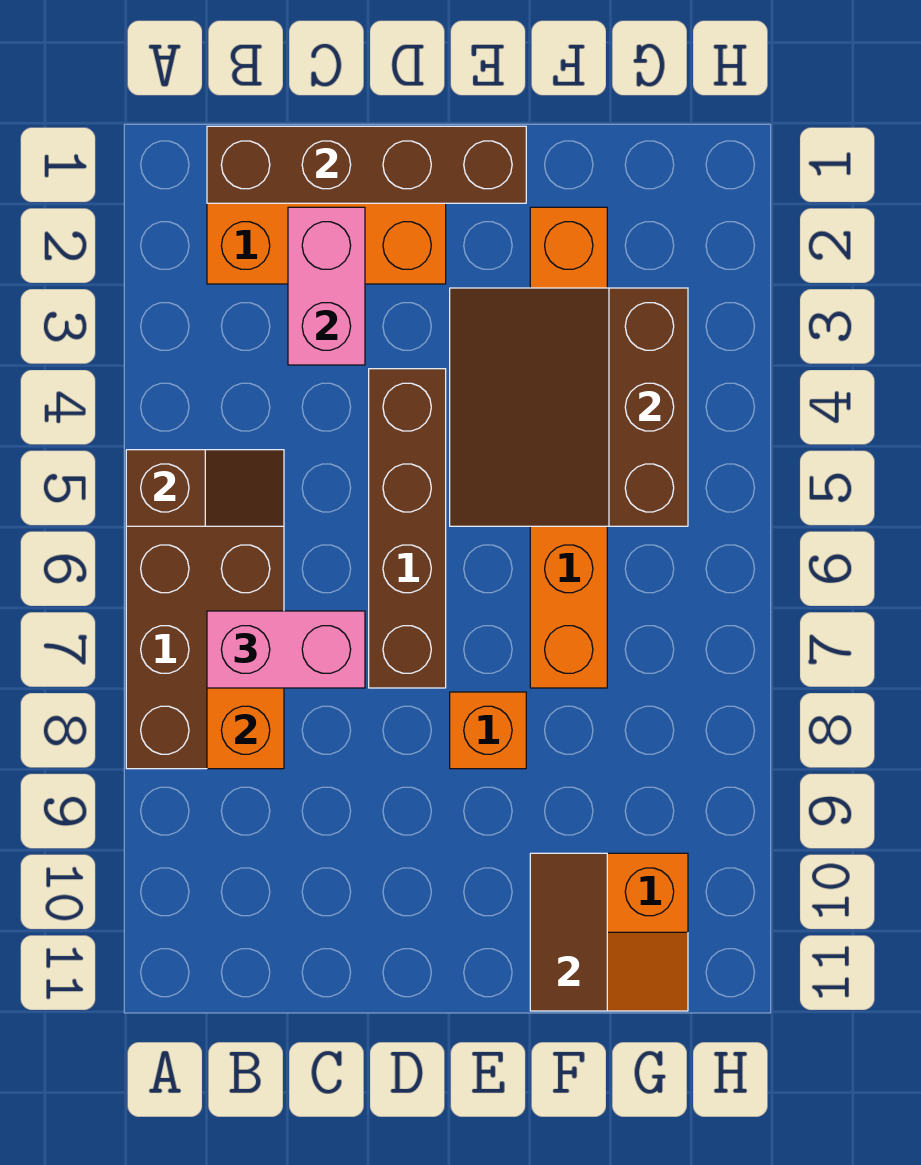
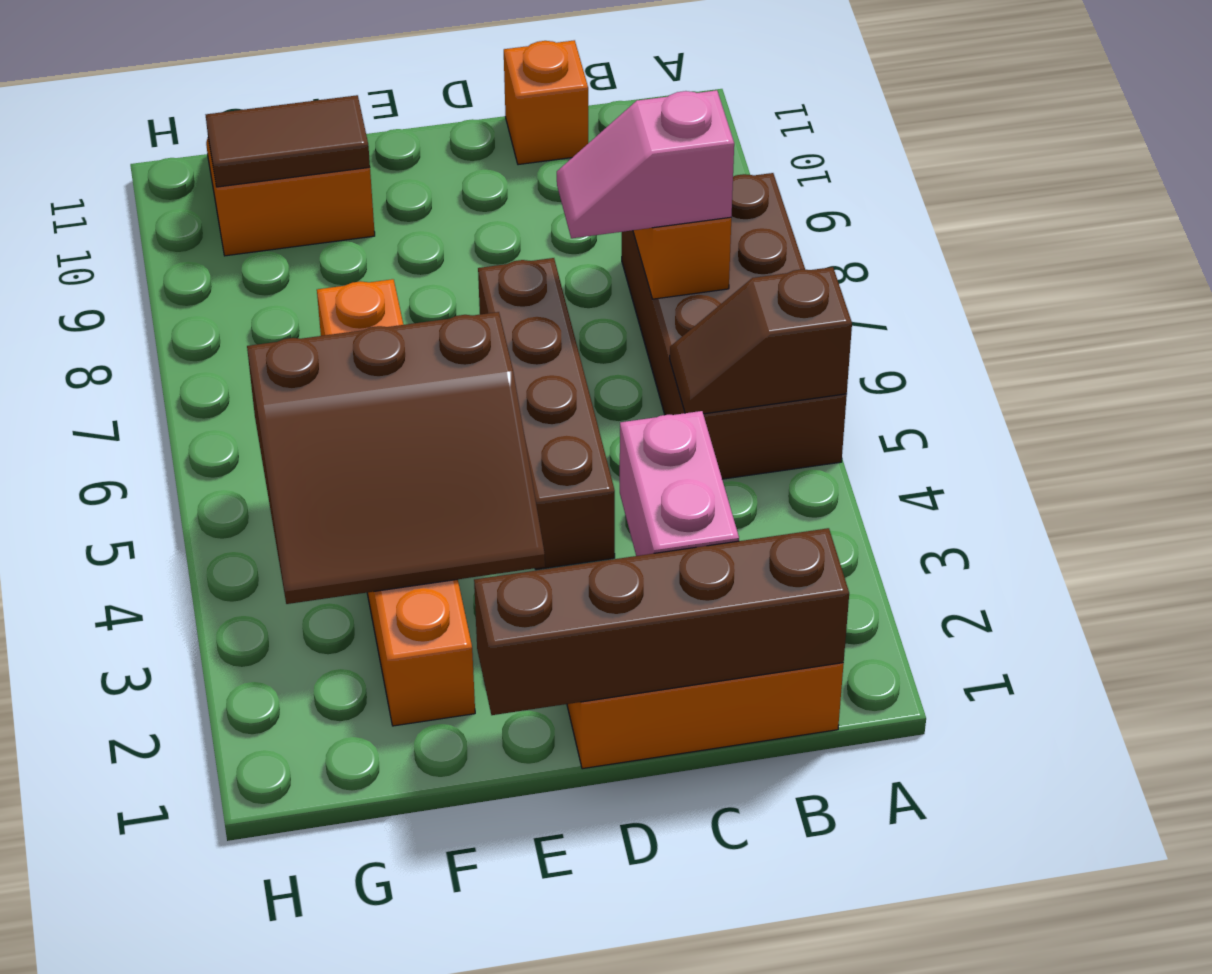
pink 1x2 brick [207,611,365,688] -> pink 1x2 slope [557,90,734,238]
brown 3x3 slope [450,288,688,526] -> brown 3x3 slope turned to [247,312,545,604]
orange 1x1 brick [450,692,526,769] -> orange 1x1 brick moved to [504,40,588,165]
brown 1x2 tile [530,853,607,1011] -> brown 1x2 tile turned to [206,95,370,187]

